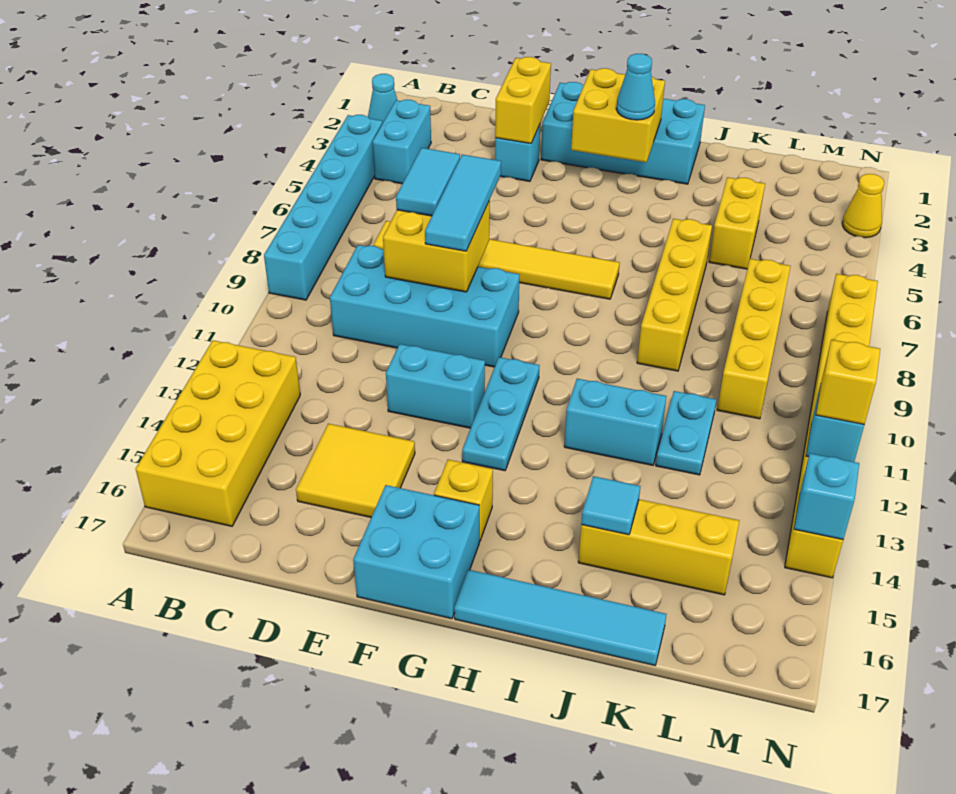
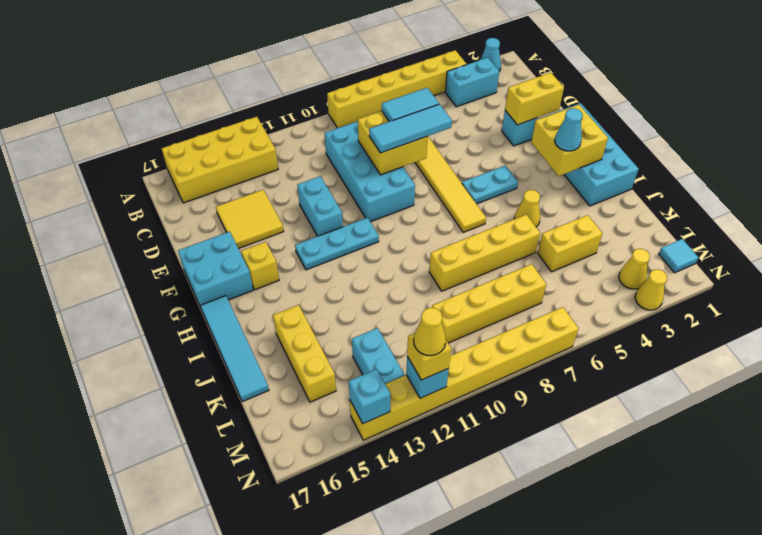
cyan 1x6 brick [264,115,382,300] -> yellow 1x6 brick [327,50,467,128]
none -> yellow 1x1 cone [514,190,540,227]
cyan 1x2 brick [564,379,666,465] -> cyan 1x2 brick moved to [352,328,404,384]
cyan 1x1 tile [581,476,640,535] -> cyan 1x1 tile moved to [659,239,698,273]
cyan 1x2 plate [656,391,716,475] -> cyan 1x2 plate moved to [462,166,518,204]
none -> yellow 1x1 cone [619,249,650,289]
none -> yellow 1x1 cone [414,308,446,356]

